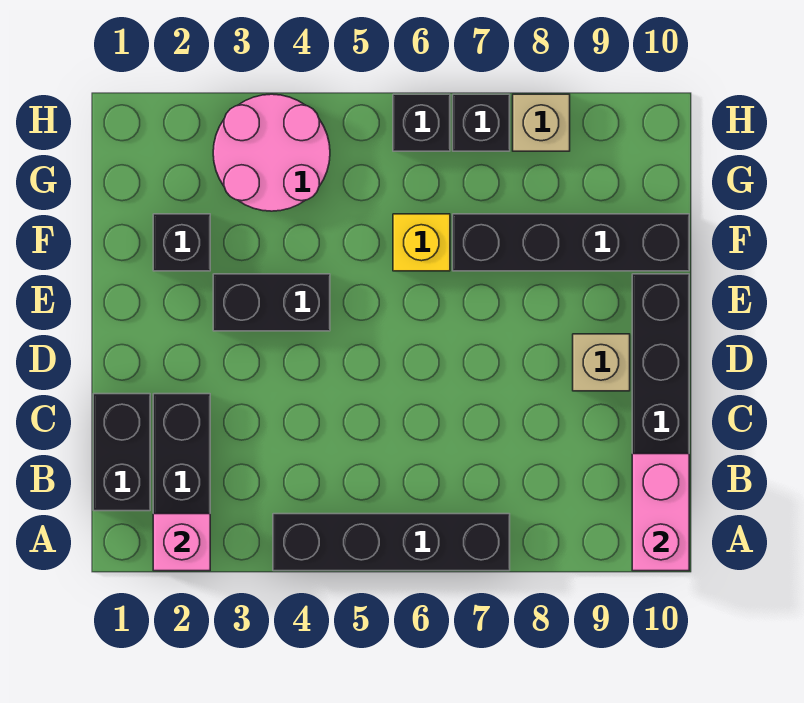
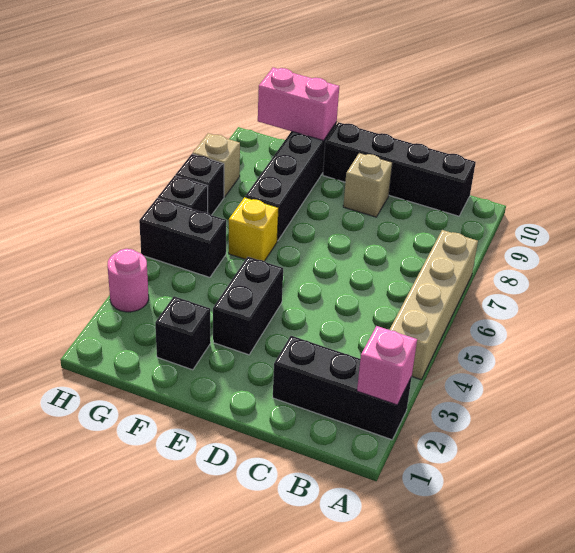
black 1x4 brick [273,514,510,571] -> tan 1x4 brick [390,230,478,380]
pink 1x2 brick [632,454,689,571] -> pink 1x2 brick moved to [258,67,339,141]
black 1x2 brick [93,394,150,511] -> black 1x2 brick moved to [139,198,226,277]
pink 2x2 round brick [213,94,330,211] -> pink 1x1 round brick [107,249,149,312]

